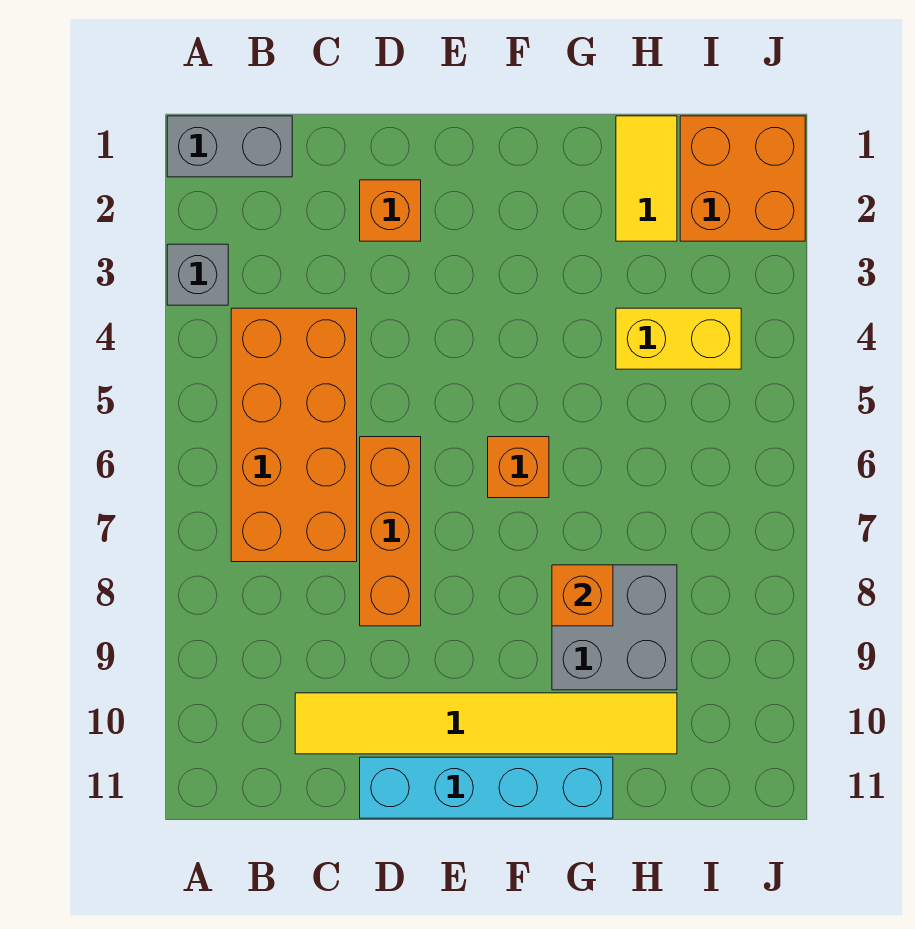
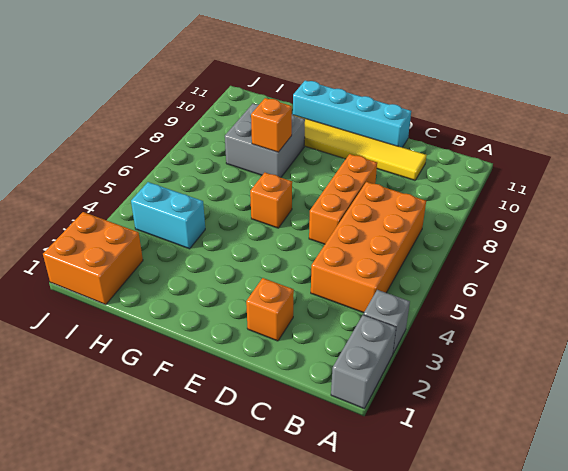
grey 1x2 brick [167,116,292,177] -> grey 1x2 brick turned to [331,315,396,409]
yellow 1x2 tile [616,116,677,241] -> none
yellow 1x2 brick [616,308,741,369] -> cyan 1x2 brick [131,182,205,249]

